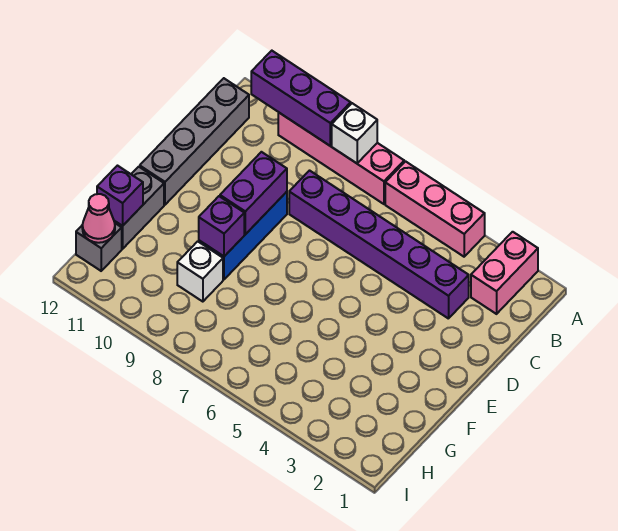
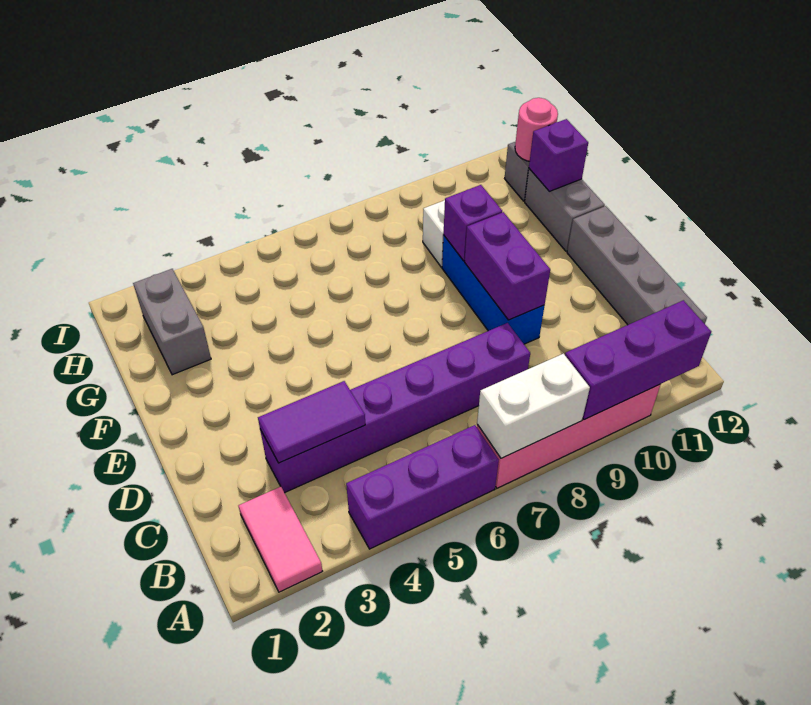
pink 1x2 brick [471,232,538,314] -> pink 1x2 tile [239,486,322,592]
pink 1x3 brick [385,161,485,257] -> purple 1x3 brick [346,425,499,549]
white 1x1 brick [332,103,377,163] -> white 1x2 brick [477,354,590,458]
none -> purple 1x2 tile [258,381,365,463]
none -> grey 1x2 brick [133,269,211,375]
pink 1x1 cone [82,194,115,243] -> pink 1x1 round brick [515,98,558,161]

